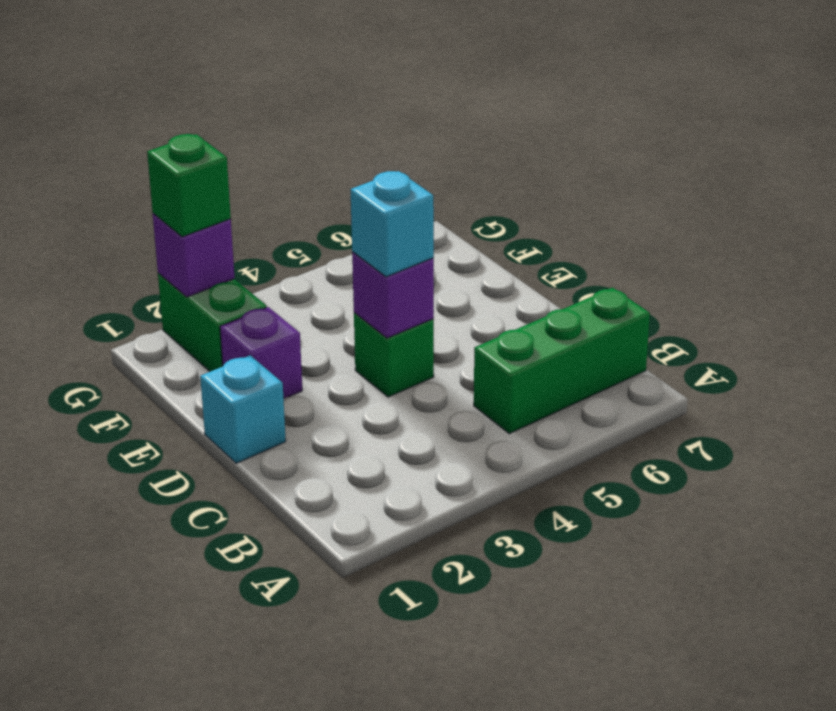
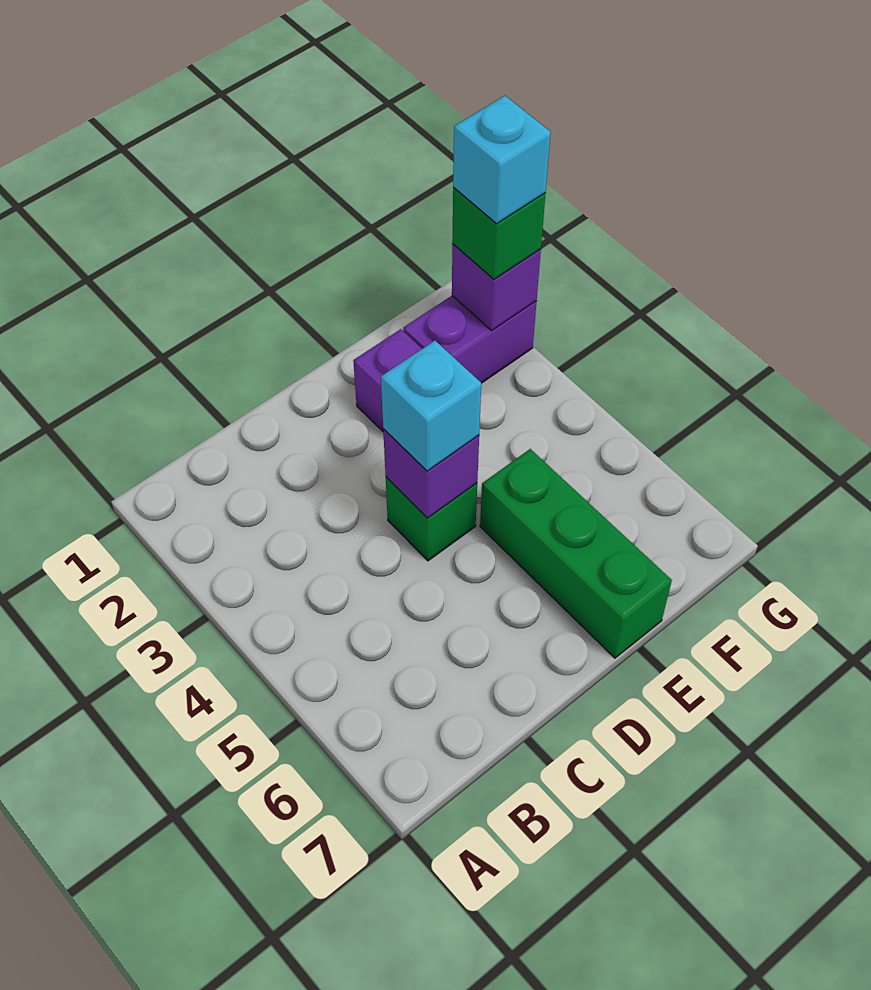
green 1x3 brick [474,288,650,434] -> green 1x3 brick moved to [480,449,672,658]
cyan 1x1 brick [200,355,286,463] -> cyan 1x1 brick moved to [453,96,551,223]
green 1x2 brick [158,273,267,372] -> purple 1x2 brick [403,296,537,383]

